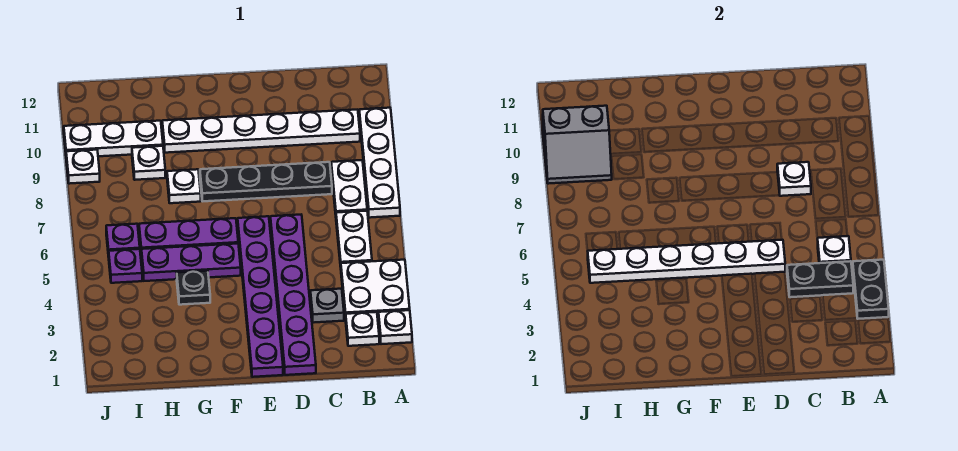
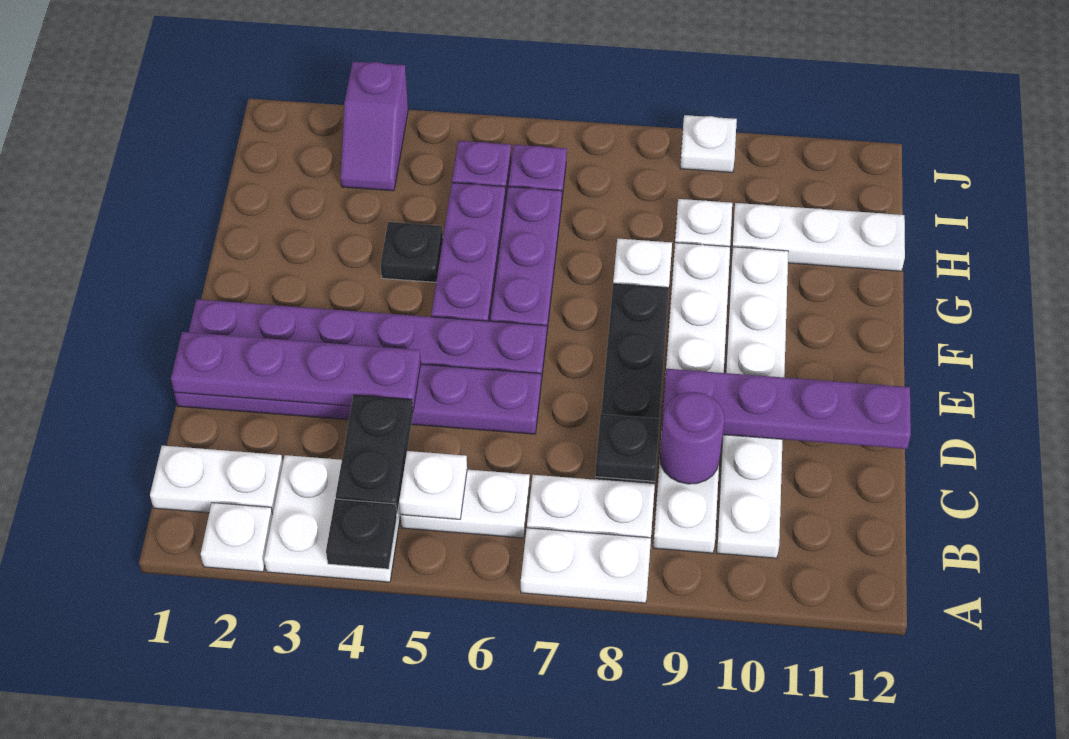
black 1x2 plate [853,260,889,319] -> black 1x1 plate [326,499,397,569]
white 1x4 plate [359,108,400,218] -> white 1x2 plate [521,528,651,603]
white 1x1 plate [346,312,379,346] -> white 1x2 plate [150,446,283,515]
grey 1x1 plate [310,289,344,323] -> none
white 1x1 plate [777,162,811,196] -> black 1x1 plate [595,414,660,481]
none -> purple 1x1 round brick [660,392,724,484]
none -> purple 1x4 plate [171,332,421,410]
white 1x6 plate [588,240,785,283] -> white 1x6 plate moved to [653,243,730,553]
none -> purple 1x4 plate [662,369,911,449]
white 1x3 plate [64,121,163,156] -> white 1x3 plate turned to [731,203,905,271]
none -> purple 1x2 slope [340,62,408,191]
grey 2x2 slope [543,106,612,184] -> none

